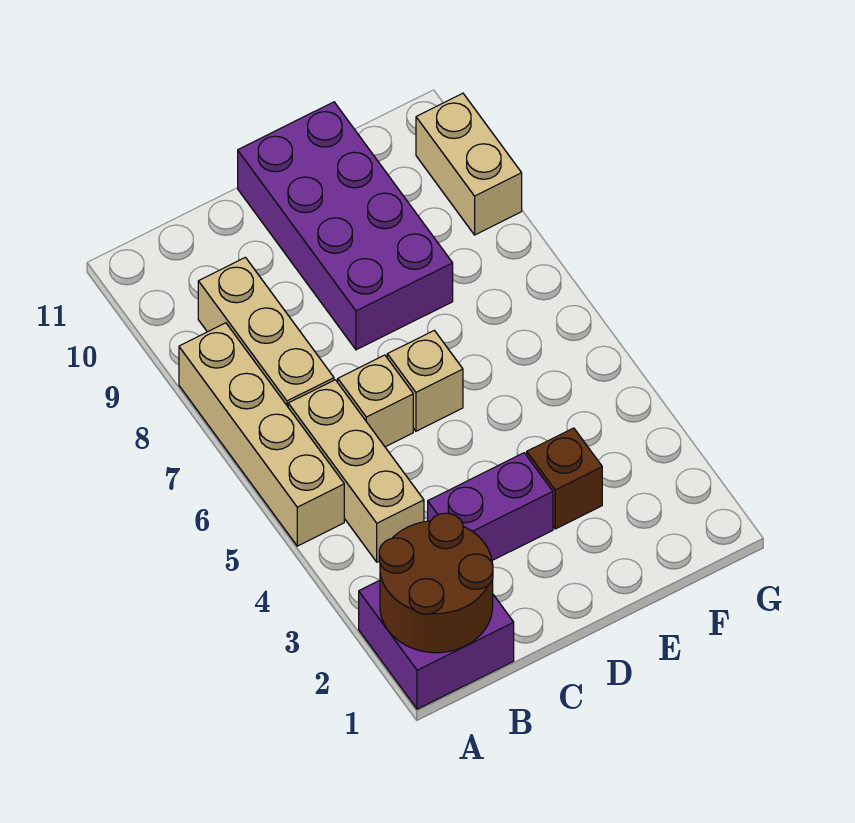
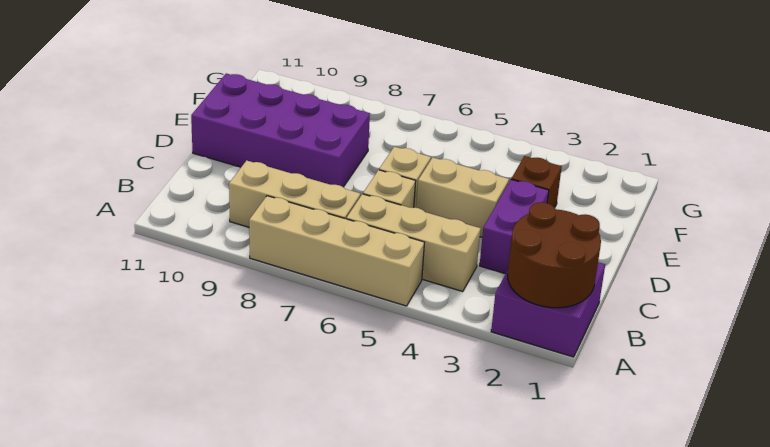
tan 1x2 brick [416,93,522,235] -> tan 1x2 brick moved to [416,158,509,237]

